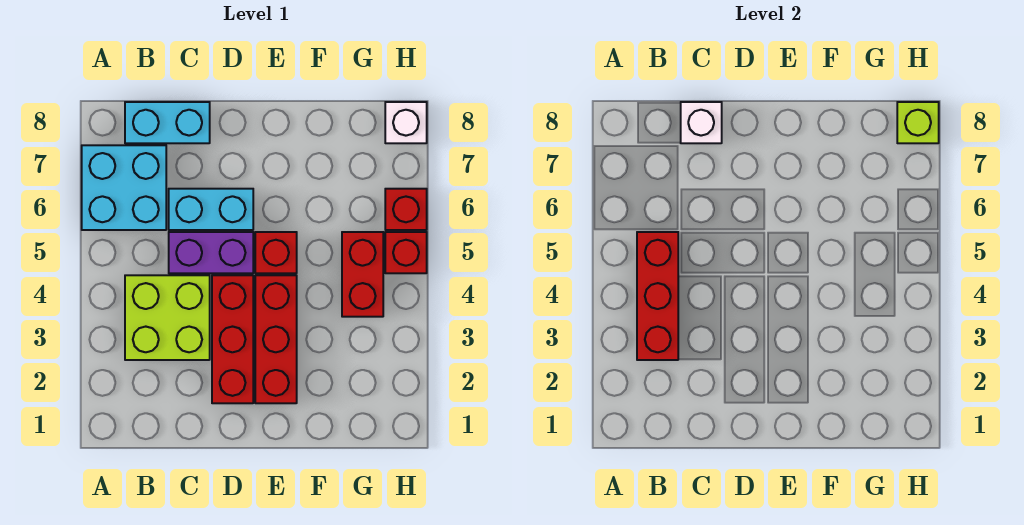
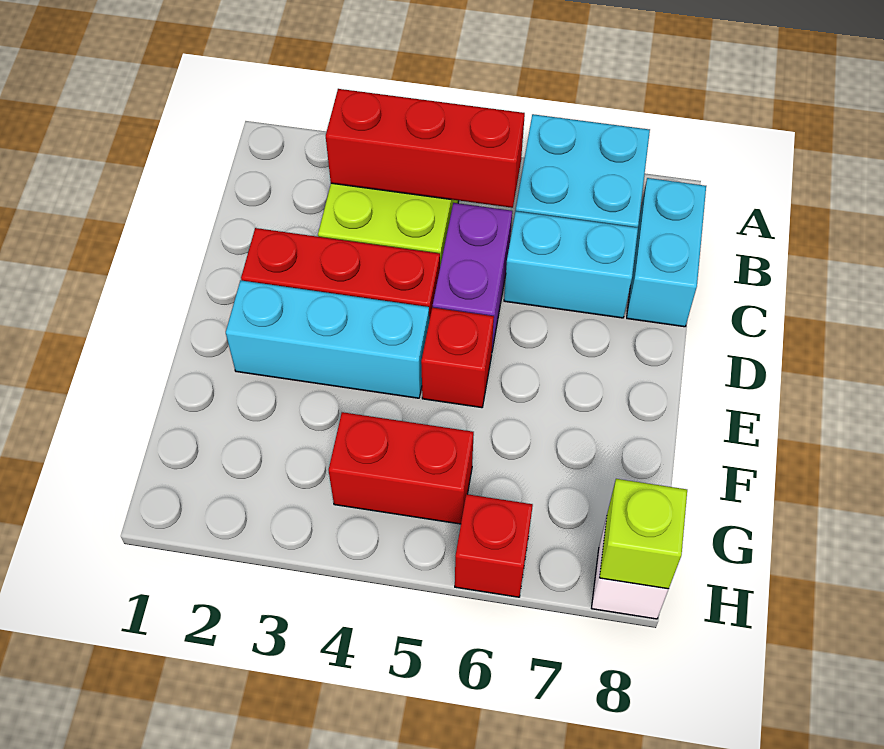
cyan 1x2 brick [169,189,253,230] -> cyan 1x2 brick turned to [504,211,638,318]
white 1x1 brick [681,102,722,143] -> none
red 1x3 brick [255,275,297,403] -> cyan 1x3 brick [226,280,429,398]
red 1x1 brick [385,232,427,273] -> none

